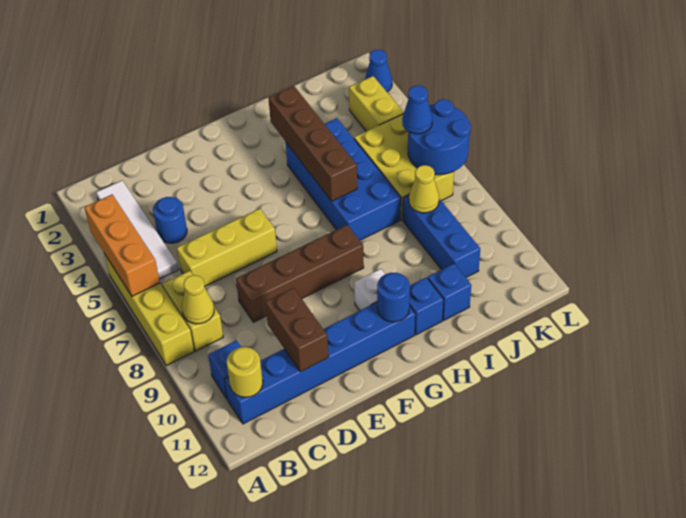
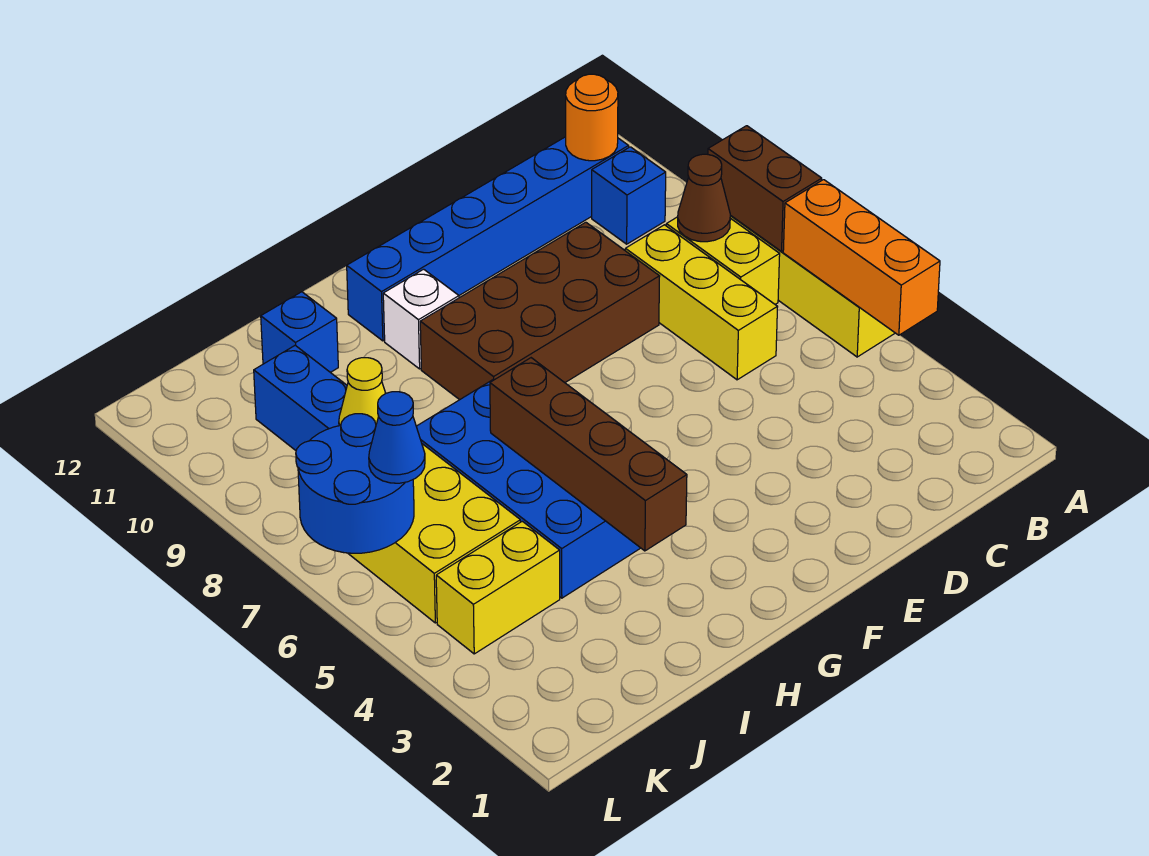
white 1x4 tile [96,181,179,279] -> none
yellow 1x1 cone [182,275,214,324] -> brown 1x1 cone [678,154,730,242]
yellow 1x1 round brick [227,347,263,397] -> orange 1x1 round brick [566,74,618,161]
blue 1x1 round brick [153,197,187,243] -> none
yellow 1x3 brick [177,209,277,286] -> yellow 1x3 brick turned to [625,225,777,380]
brown 1x4 brick [236,225,364,322] -> brown 2x4 brick [420,222,660,400]
brown 1x2 brick [265,288,329,372] -> brown 1x2 brick moved to [708,126,822,251]
blue 1x1 round brick [377,273,410,322] -> none
blue 1x1 brick [409,277,444,335] -> none
yellow 1x2 brick [349,76,404,131] -> yellow 1x2 brick turned to [436,521,560,654]
blue 1x1 cone [365,50,392,92] -> none

